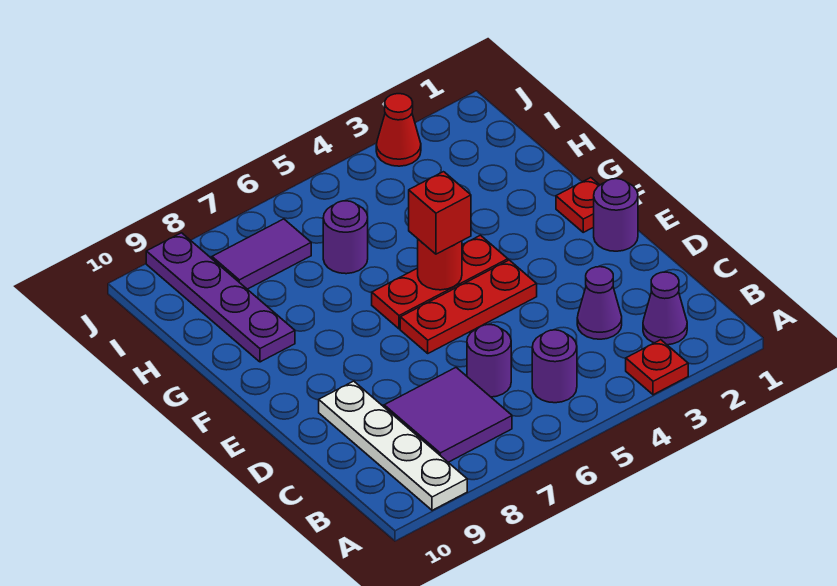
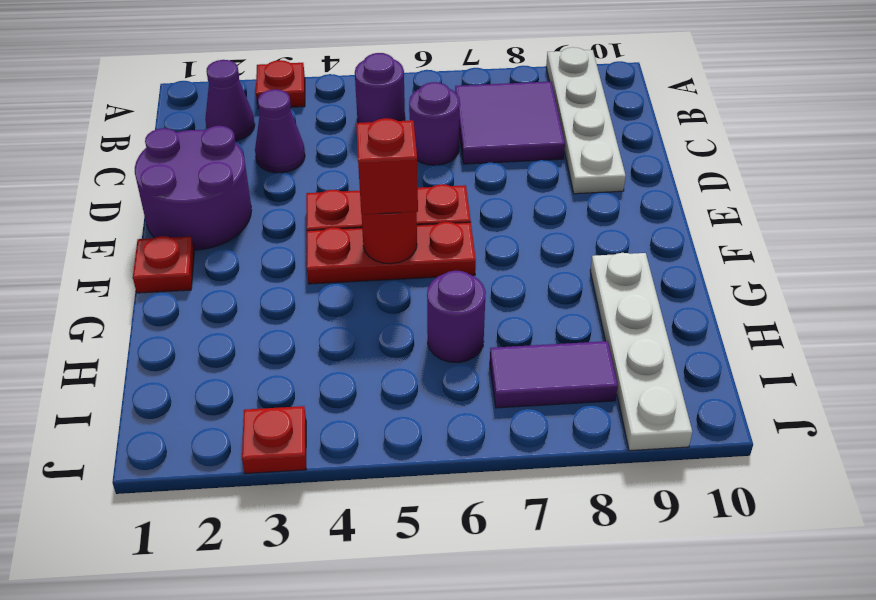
purple 1x1 round brick [594,179,638,251] -> purple 2x2 round brick [135,126,252,250]
purple 1x4 plate [146,233,295,362] -> white 1x4 plate [590,253,692,451]
red 1x1 cone [376,94,421,166] -> red 1x1 plate [242,406,306,474]

